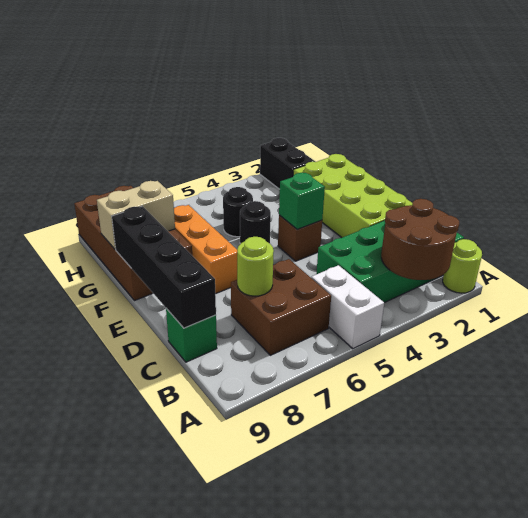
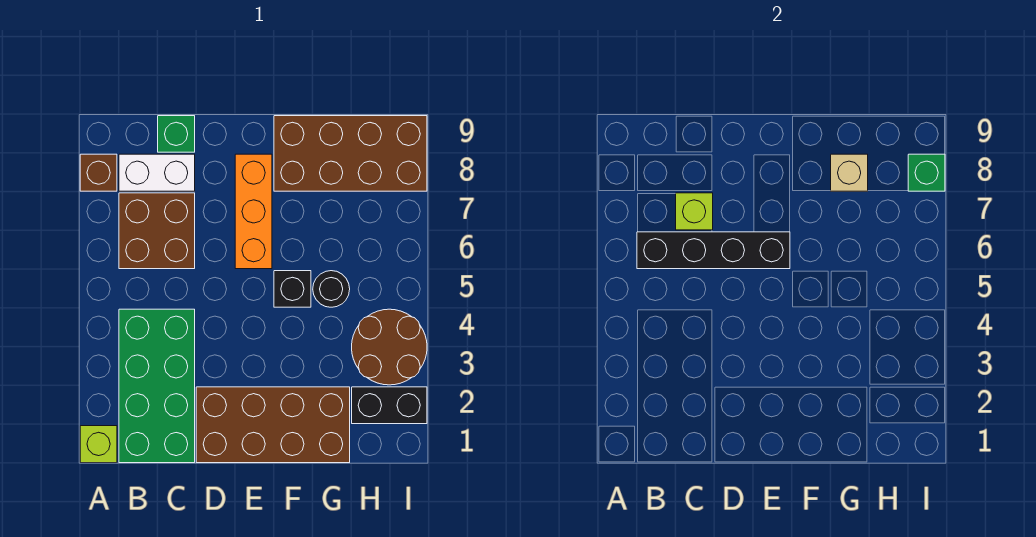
lime 1x1 round brick [443,239,482,293] -> lime 1x1 brick [80,426,117,463]
brown 2x2 round brick [381,199,459,280] -> brown 2x2 round brick moved to [352,309,427,385]
white 1x2 brick [311,265,384,349] -> white 1x2 brick moved to [119,154,195,191]
lime 1x1 round brick [237,237,274,296] -> lime 1x1 brick [676,193,713,230]
black 1x4 brick [112,206,216,328] -> black 1x4 brick moved to [637,232,790,269]
lime 2x4 brick [293,154,413,238] -> brown 2x4 brick [196,387,350,463]
brown 1x1 brick [278,215,322,261] -> brown 1x1 brick moved to [80,154,117,191]
green 1x1 brick [279,173,325,229] -> green 1x1 brick moved to [908,154,945,191]
orange 1x3 brick [174,205,237,294] -> orange 1x3 brick turned to [235,154,272,269]
black 1x1 round brick [240,201,271,244] -> black 1x1 brick [274,271,311,307]
tan 1x2 brick [97,181,175,250] -> tan 1x1 brick [831,154,868,191]

